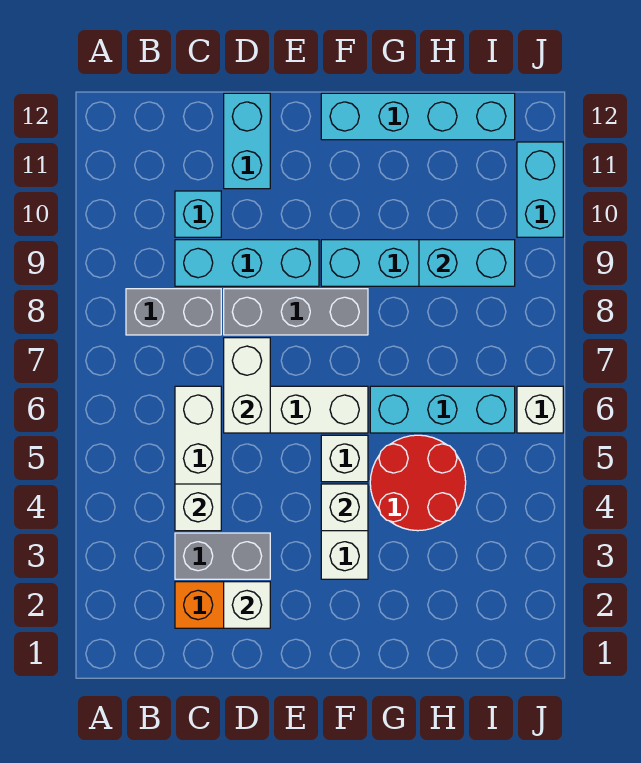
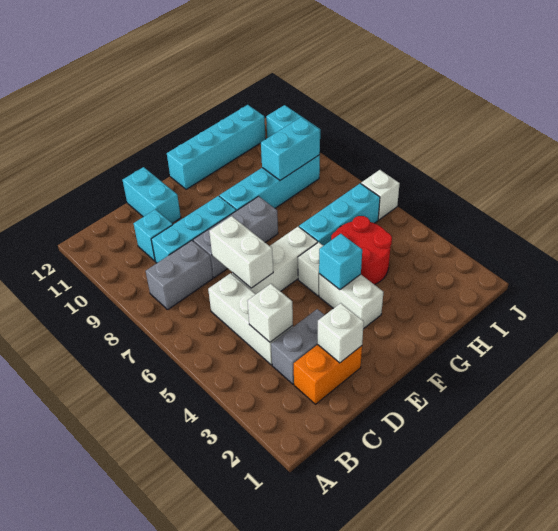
white 1x1 brick [321,484,368,531] -> cyan 1x1 brick [319,234,362,290]

